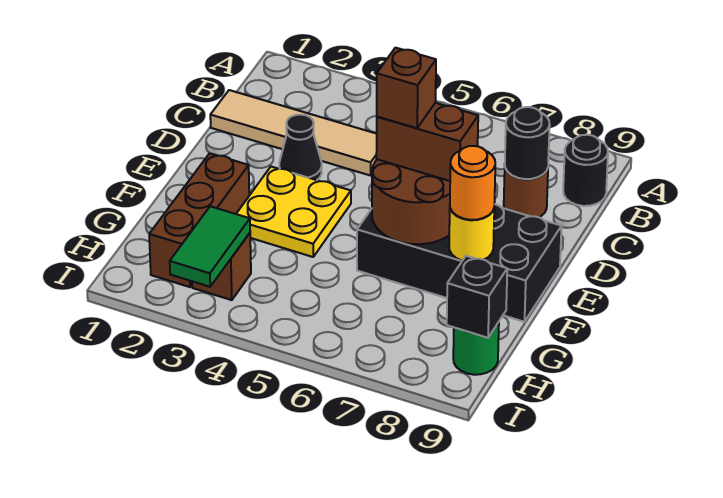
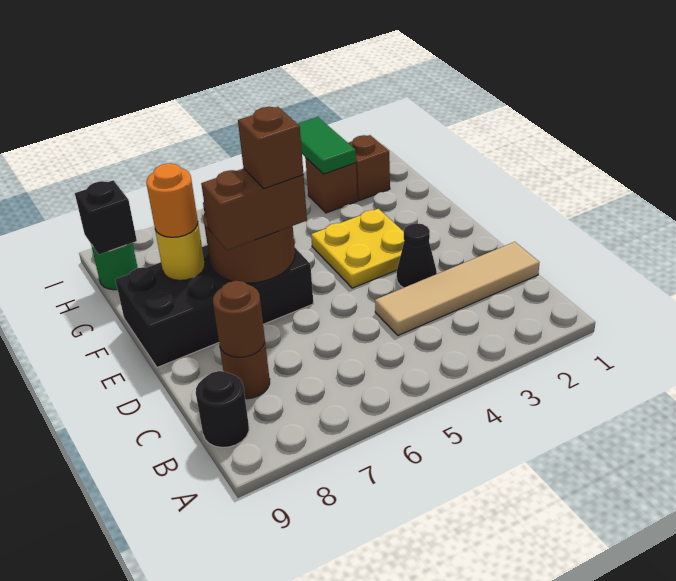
black 1x1 round brick [505,107,550,179] -> brown 1x1 round brick [213,281,265,357]
brown 1x3 brick [149,153,249,287] -> brown 1x1 brick [349,135,390,201]

